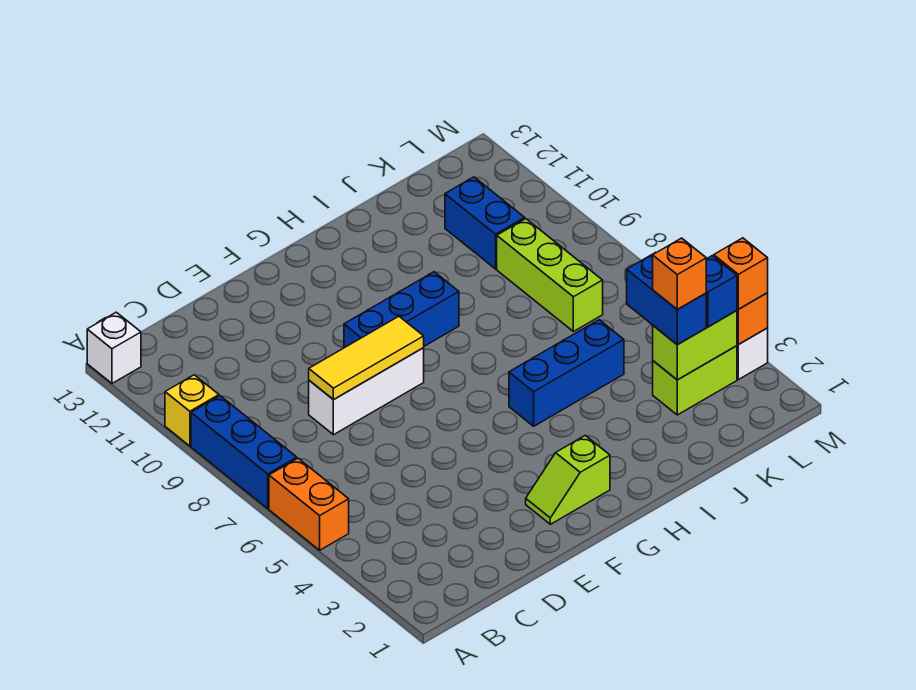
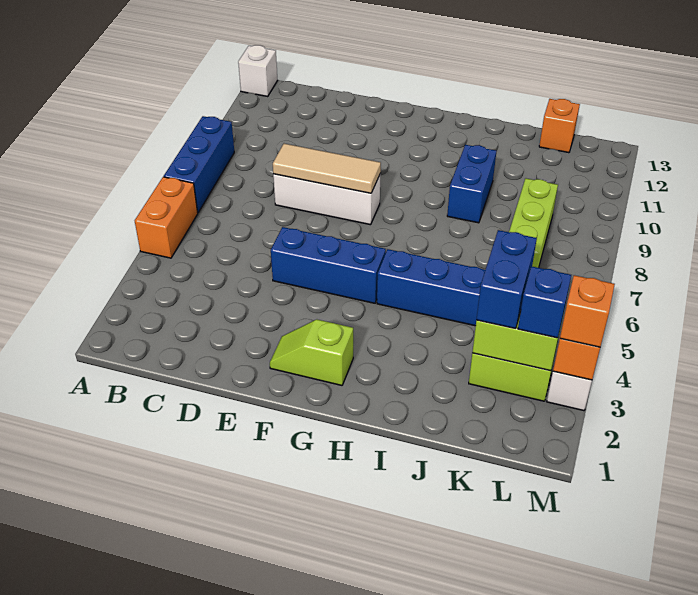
yellow 1x1 brick [165,375,219,446] -> none
yellow 1x3 tile [309,316,424,400] -> tan 1x3 tile [273,144,381,193]
blue 1x3 brick [344,272,459,348] -> blue 1x3 brick moved to [271,227,386,303]
orange 1x1 brick [653,238,706,309] -> orange 1x1 brick moved to [539,99,580,153]
blue 1x2 brick [445,177,525,269] -> blue 1x2 brick moved to [447,145,496,223]

